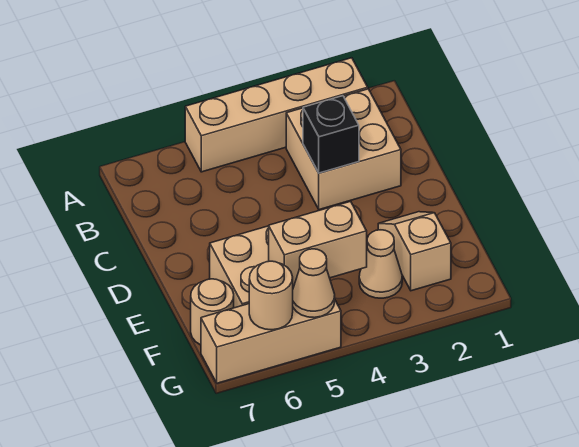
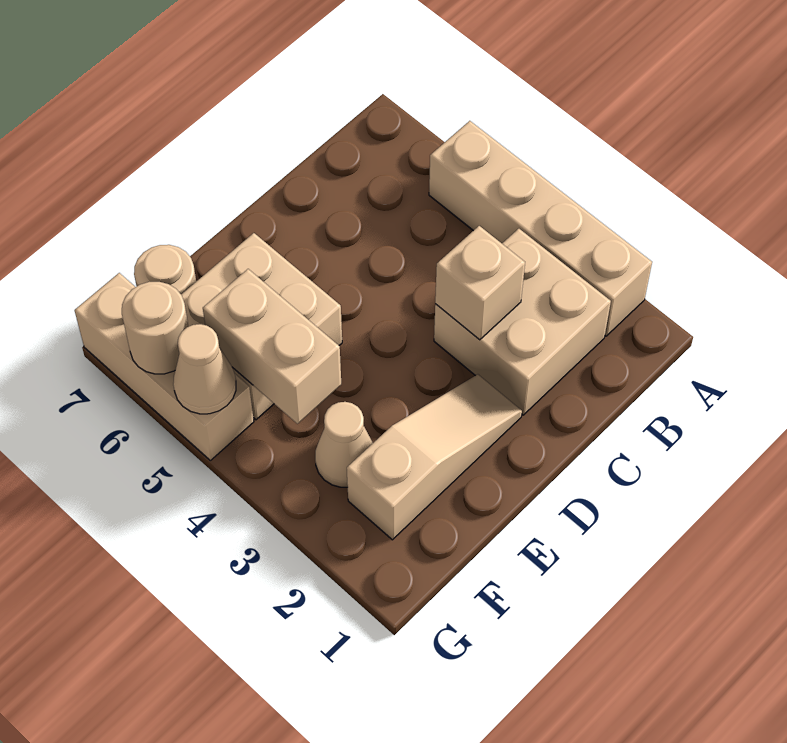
black 1x1 brick [303,96,359,173] -> tan 1x1 brick [435,226,525,340]
tan 1x2 slope [378,212,451,291] -> tan 1x3 slope [347,374,522,540]

